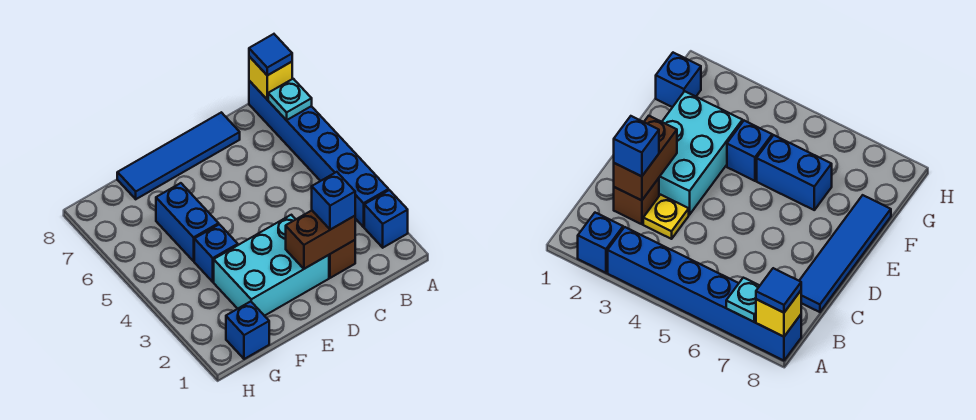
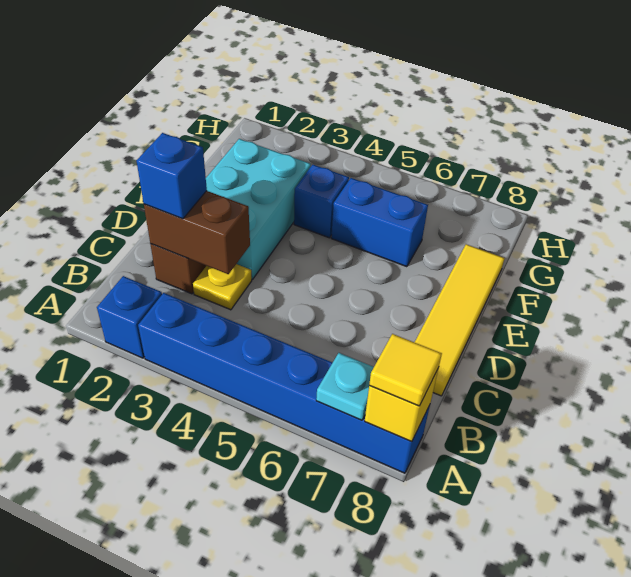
blue 1x1 tile [249,34,292,75] -> yellow 1x1 tile [369,334,442,406]
brown 1x2 brick [286,211,355,269] -> brown 1x2 brick turned to [144,191,250,274]
blue 1x4 tile [117,112,240,199] -> yellow 1x4 tile [415,244,505,396]
blue 1x1 brick [226,301,269,359] -> none

